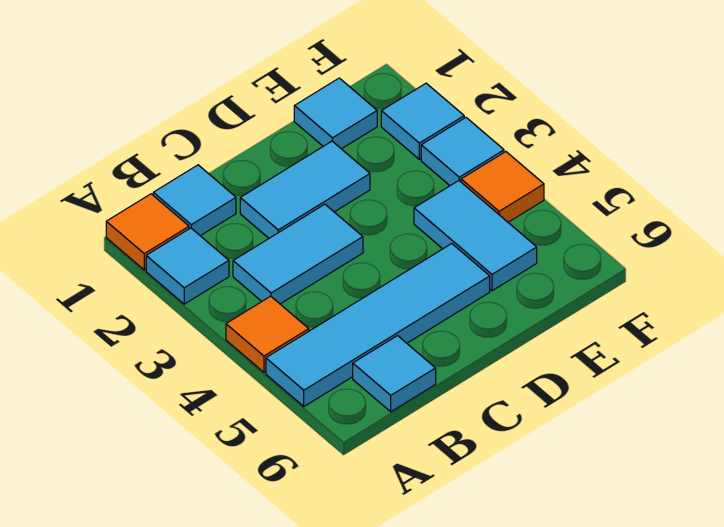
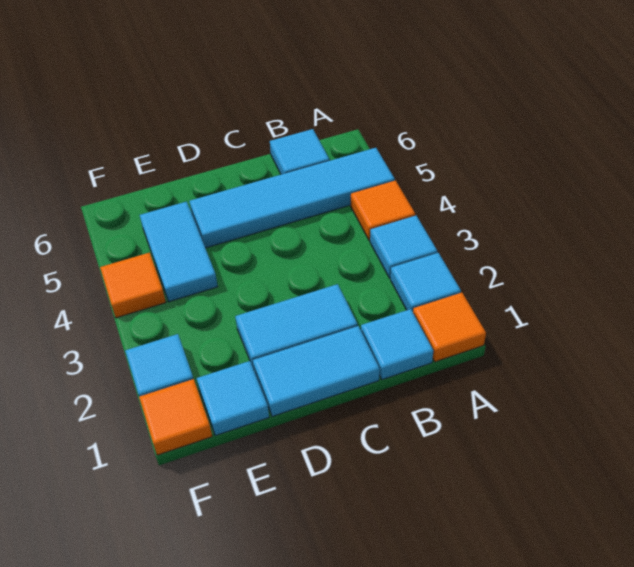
cyan 1x2 tile [233,204,363,304] -> cyan 1x2 tile moved to [253,326,380,417]
none -> orange 1x1 tile [139,379,212,455]
cyan 1x1 tile [421,118,504,186] -> cyan 1x1 tile moved to [370,216,437,278]

